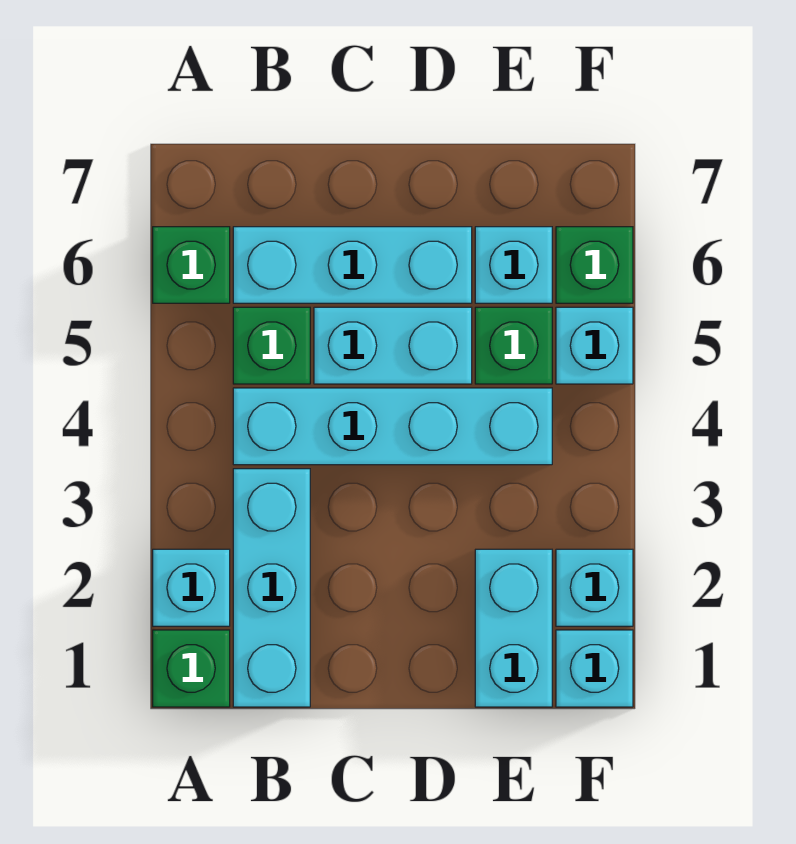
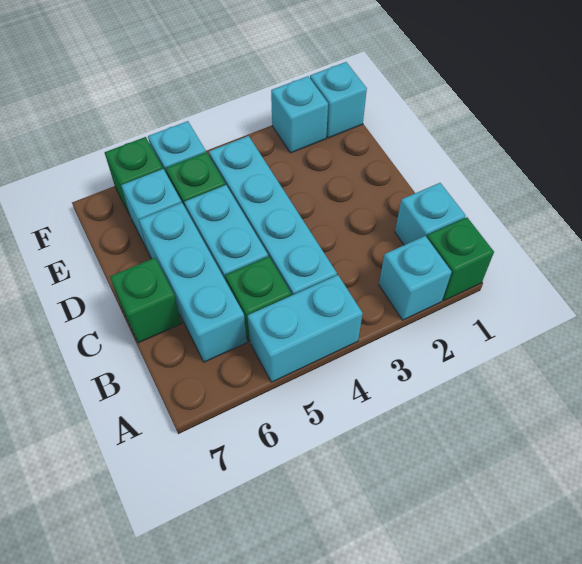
green 1x1 brick [153,227,230,303] -> green 1x1 brick moved to [110,258,182,343]
cyan 1x3 brick [233,469,310,707] -> cyan 1x1 brick [395,183,466,245]
cyan 1x2 brick [475,549,552,707] -> cyan 1x2 brick moved to [248,275,363,382]

